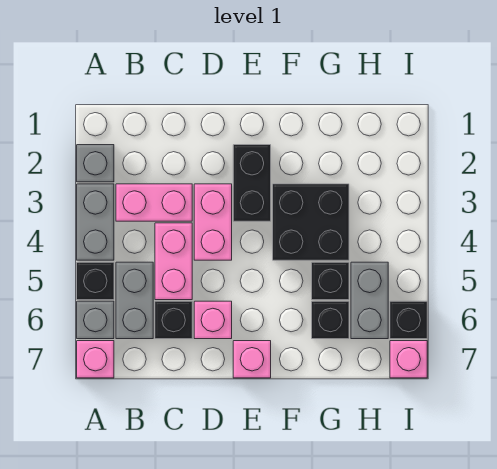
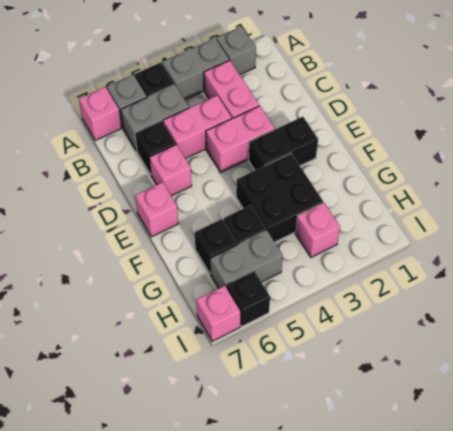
none -> pink 1x1 brick [295,203,340,257]

